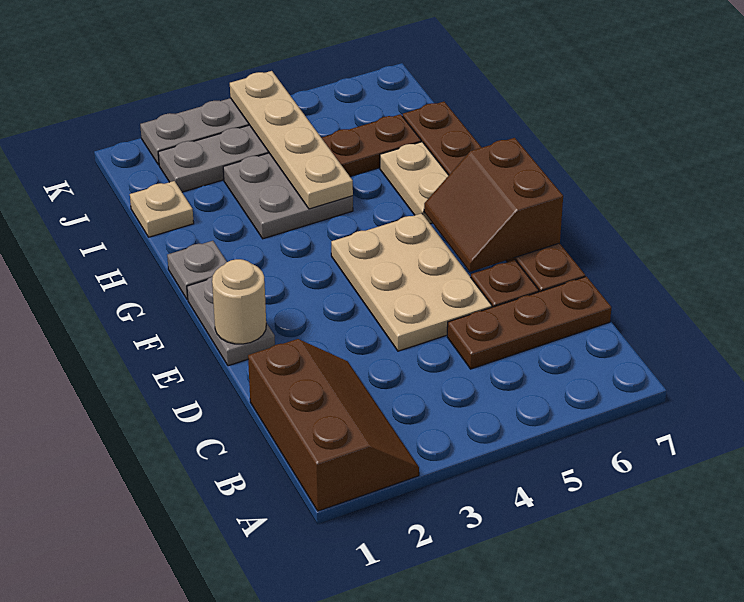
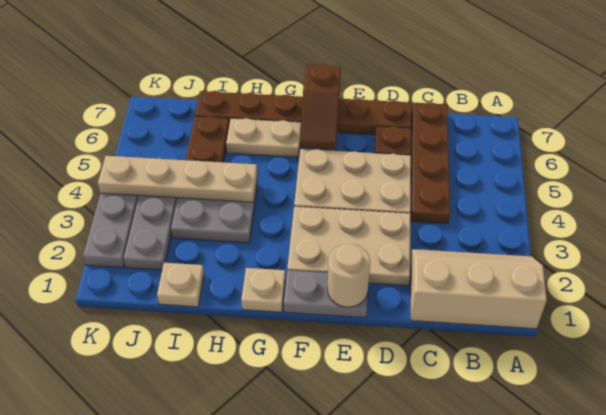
brown 2x3 slope [248,339,419,511] -> tan 2x3 slope [411,249,547,329]
brown 1x3 plate [447,276,611,369] -> brown 1x4 plate [411,102,450,224]
none -> tan 2x3 plate [287,206,411,286]
brown 2x2 slope [424,138,563,272] -> brown 1x2 slope [300,64,341,149]
grey 1x1 plate [167,241,227,300] -> tan 1x1 plate [241,268,285,312]

